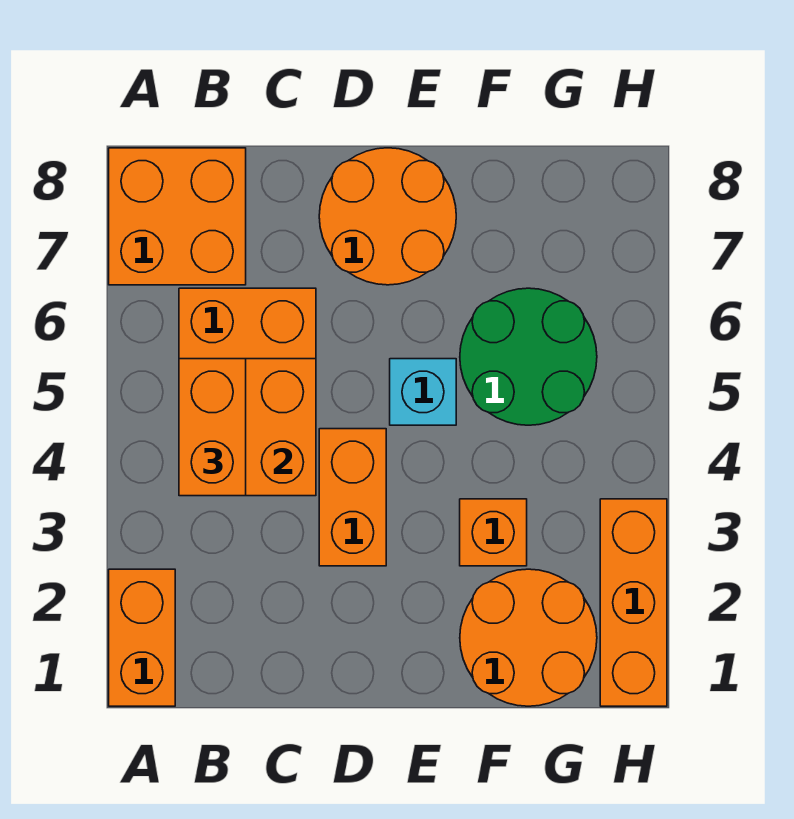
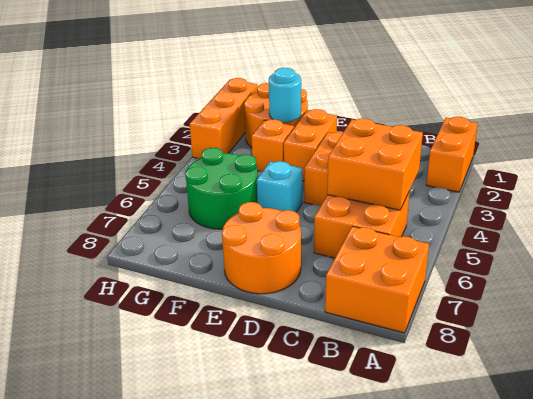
orange 1x2 brick [179,359,246,496] -> orange 1x2 brick moved to [284,109,337,181]
none -> cyan 1x1 round brick [269,68,301,122]

